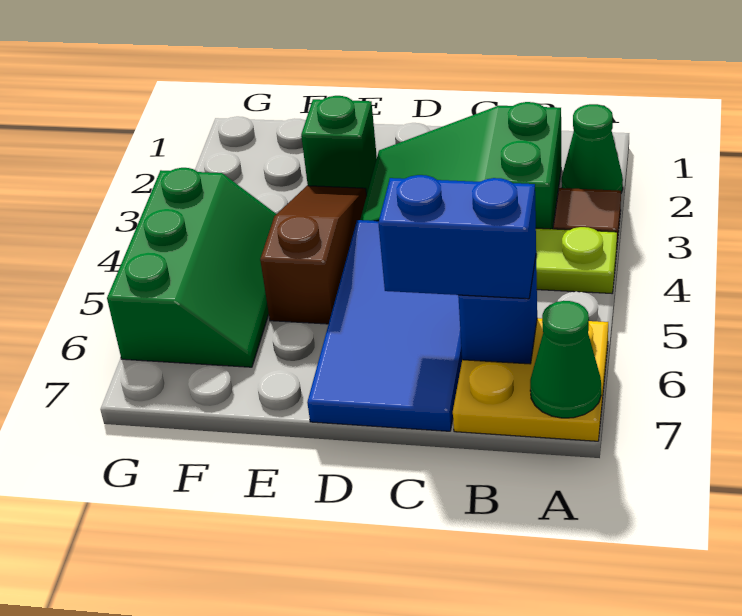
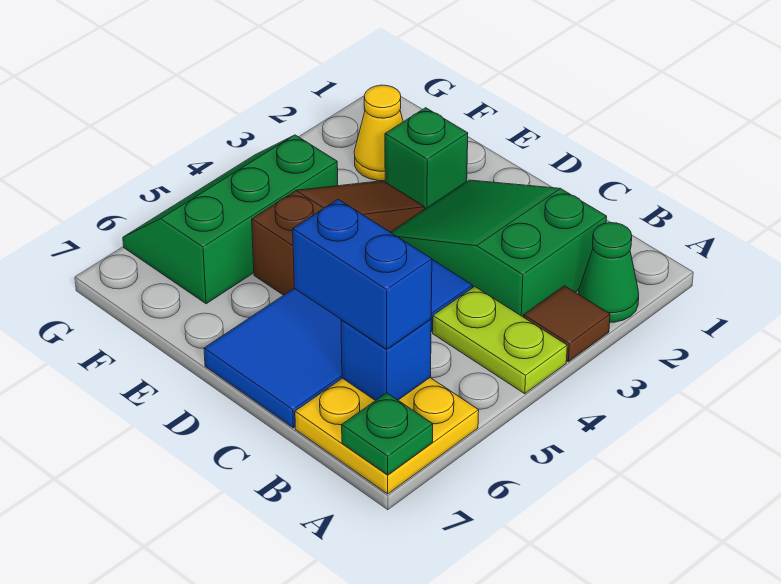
green 1x1 cone [530,301,601,418] -> green 1x1 plate [342,393,433,475]
none -> yellow 1x1 cone [354,85,403,181]
green 2x3 slope [107,168,276,367] -> green 2x3 slope turned to [123,135,338,304]

